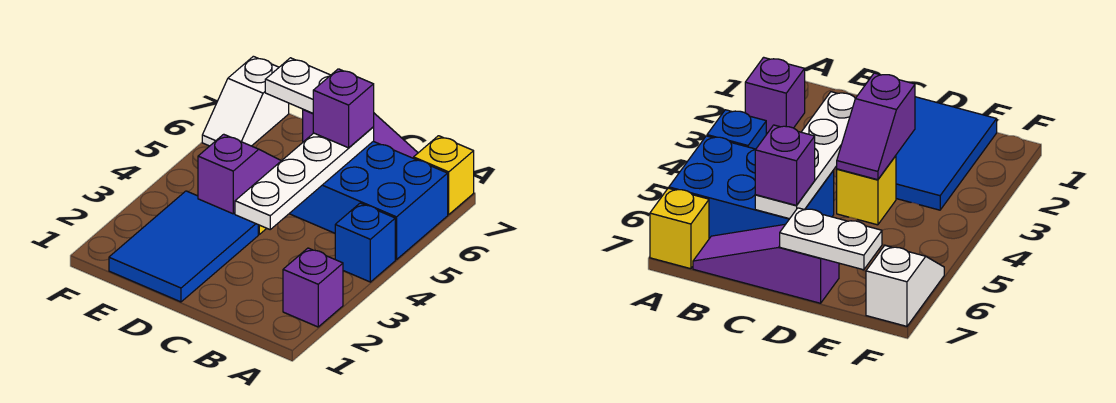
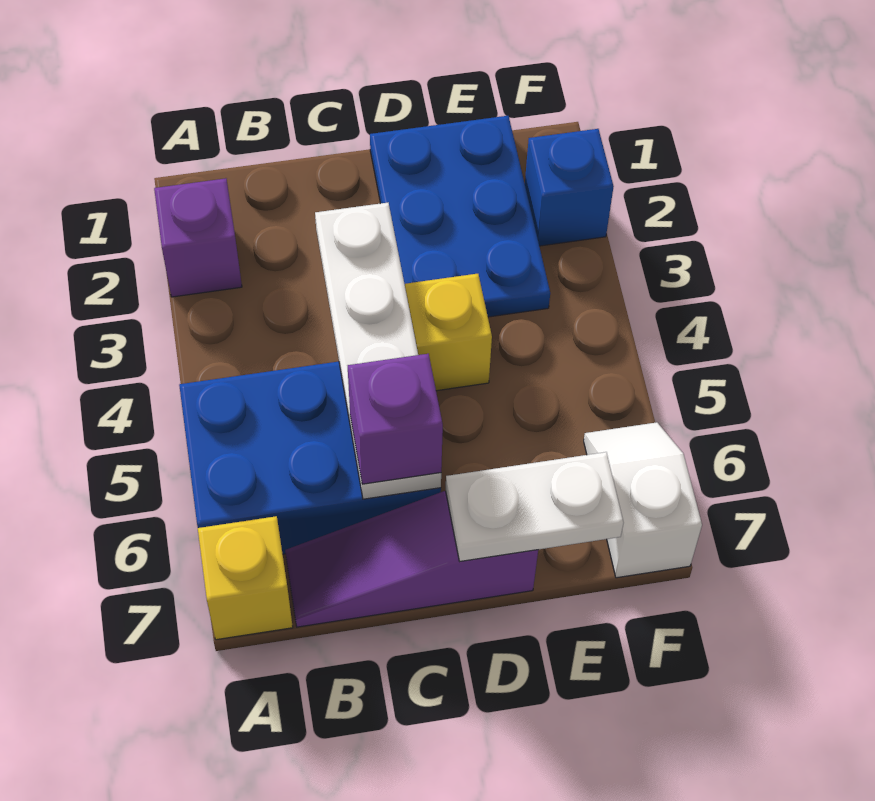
blue 1x1 brick [335,203,395,282] -> blue 1x1 brick moved to [525,129,614,246]
blue 2x3 tile [109,191,258,302] -> blue 2x3 plate [370,116,550,317]
purple 1x2 slope [198,134,281,214] -> none

